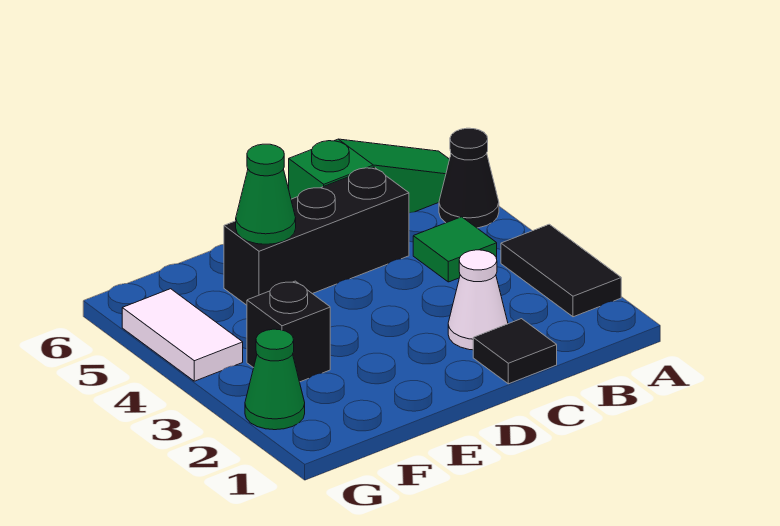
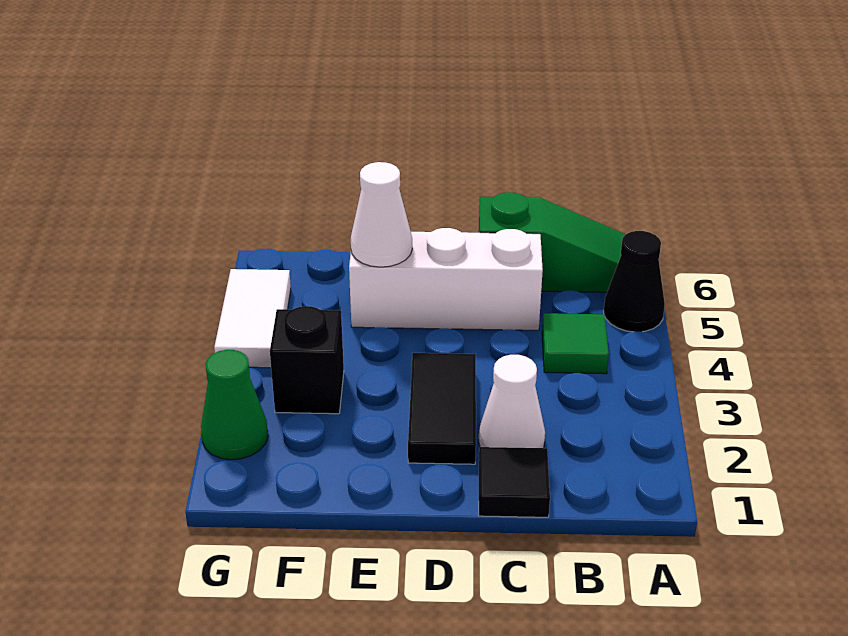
black 1x2 tile [501,224,621,317] -> black 1x2 tile moved to [408,353,476,464]
black 1x3 brick [224,167,409,305] -> white 1x3 brick [349,228,543,330]
green 1x1 cone [236,144,296,244] -> white 1x1 cone [351,162,412,267]

